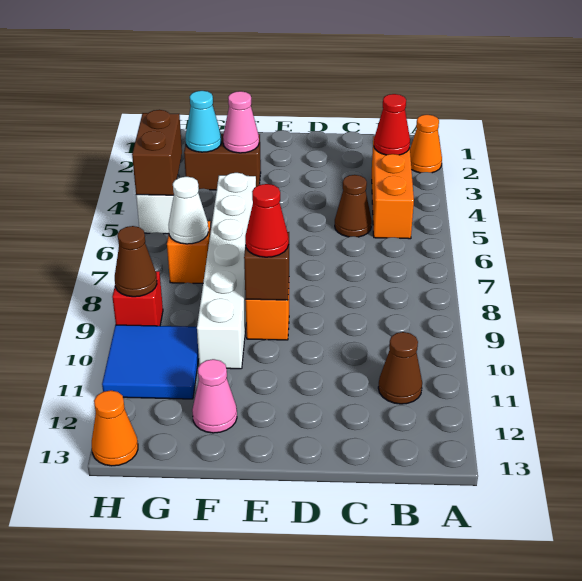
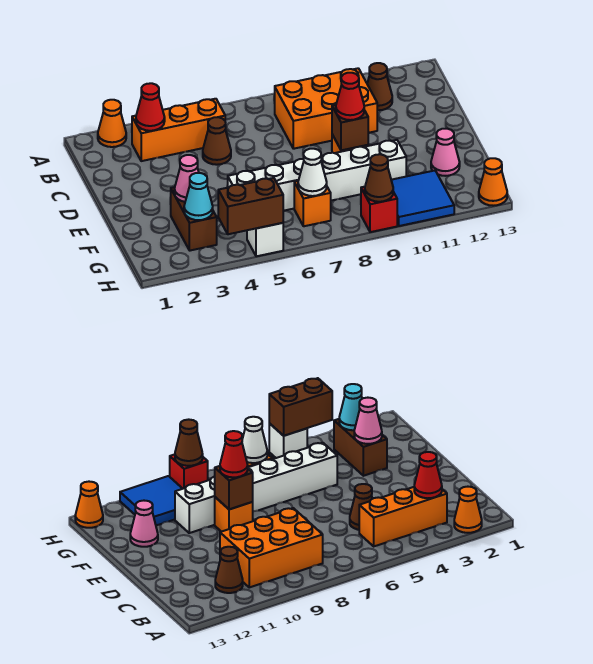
none -> orange 2x3 brick [275,68,377,149]

